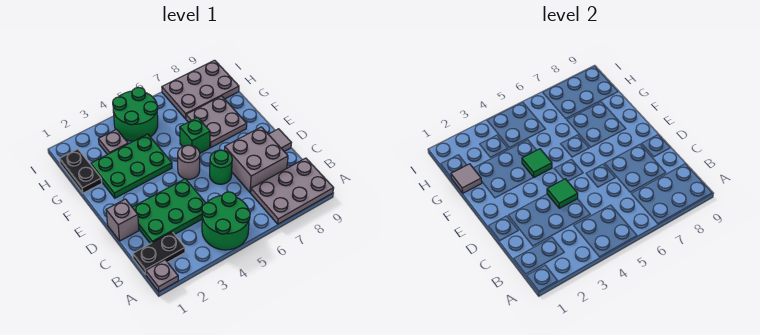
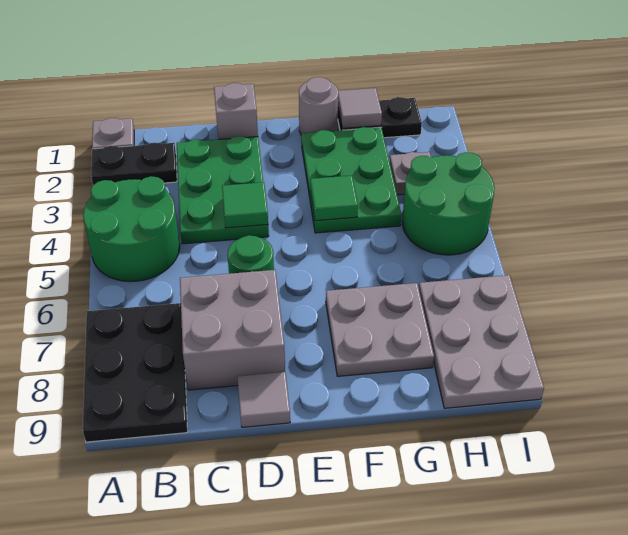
grey 2x3 plate [251,158,334,224] -> black 2x3 plate [83,303,188,442]
black 1x2 plate [133,232,185,275] -> black 1x2 plate turned to [91,143,177,185]
grey 1x1 round brick [178,145,200,179] -> grey 1x1 round brick moved to [299,77,338,134]
green 1x1 brick [180,118,210,153] -> none

